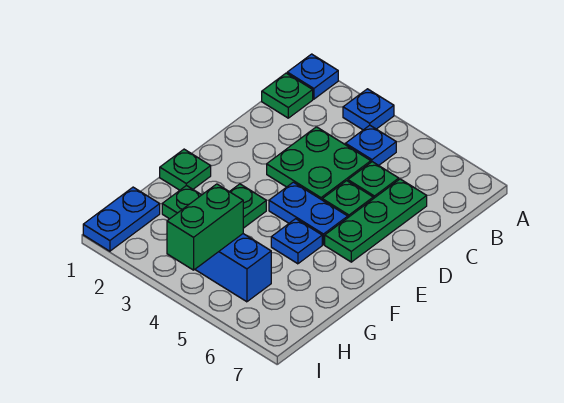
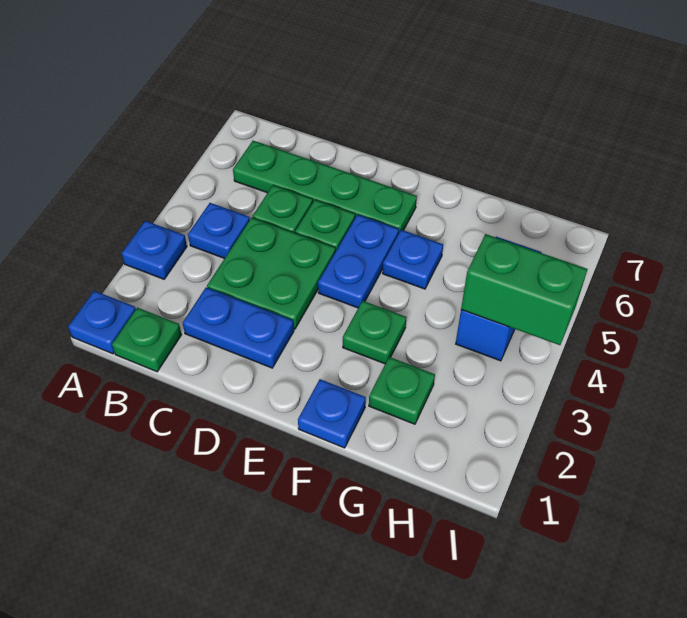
green 1x3 plate [325,179,427,262] -> green 1x4 plate [233,141,417,232]
green 1x1 plate [160,149,211,190] -> blue 1x1 plate [298,379,366,448]
blue 1x2 plate [83,187,160,251] -> blue 1x2 plate moved to [183,287,294,368]

